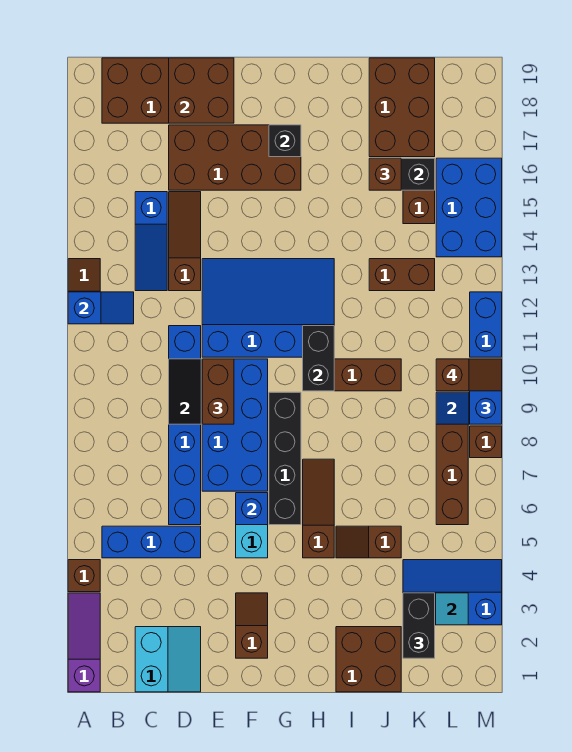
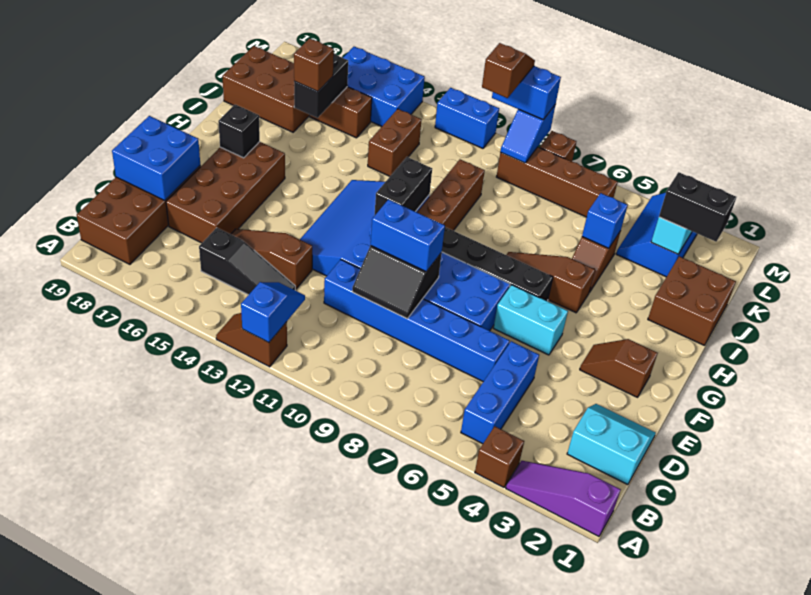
blue 1x3 slope [135,192,167,291] -> black 1x3 slope [199,228,295,295]
brown 2x2 brick [169,58,234,123] -> blue 2x2 brick [112,116,200,200]
brown 1x2 brick [202,359,234,424] -> blue 1x2 brick [371,200,445,271]
blue 1x1 brick [236,493,268,525] -> blue 1x1 brick moved to [582,193,628,248]
black 1x2 brick [303,326,334,391] -> black 1x2 brick turned to [375,157,432,215]

